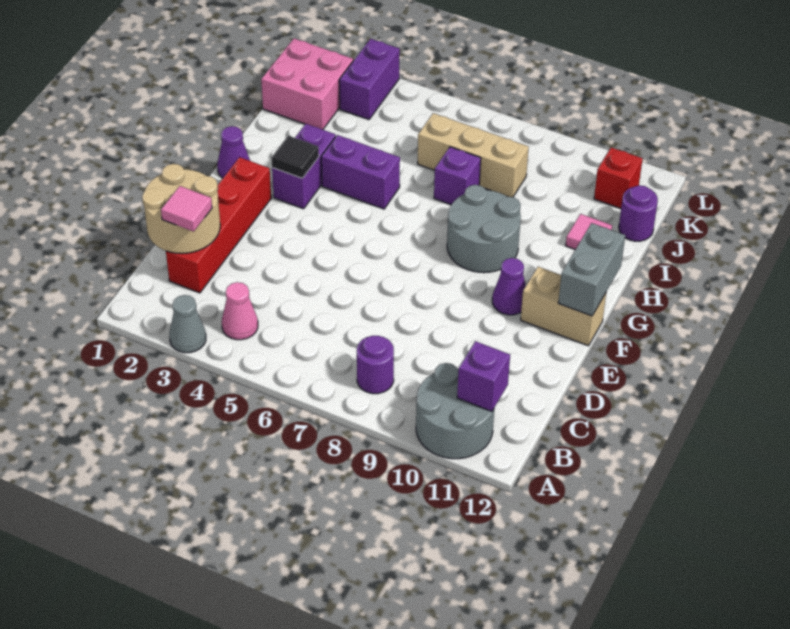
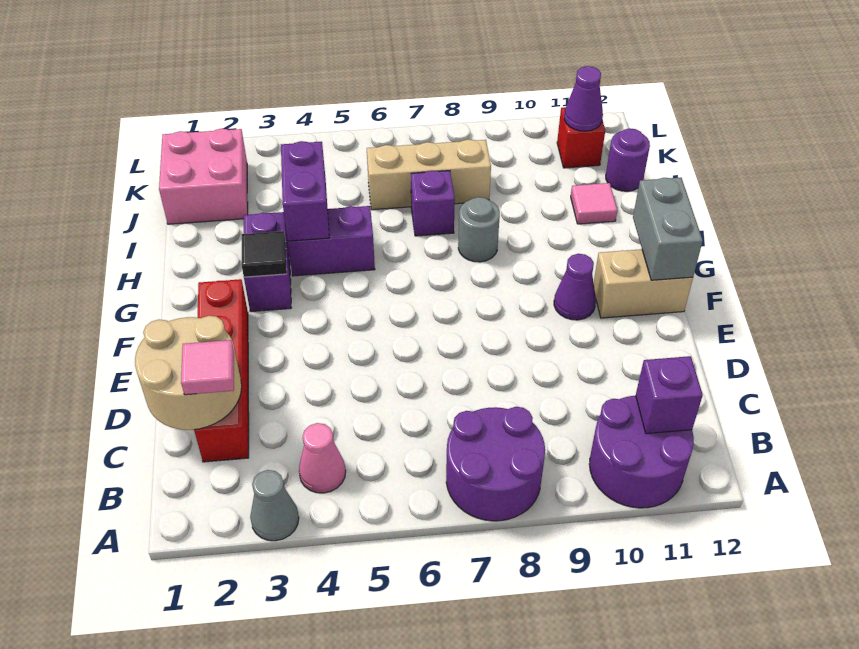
grey 2x2 round brick [416,363,495,459] -> purple 2x2 round brick [589,396,694,508]
purple 1x1 round brick [357,336,394,394] -> purple 2x2 round brick [446,407,545,521]
purple 1x1 cone [217,126,250,178] -> purple 1x1 cone moved to [564,66,603,131]
grey 2x2 round brick [447,185,521,273] -> grey 1x1 round brick [458,197,500,262]
purple 1x2 brick [339,39,400,120] -> purple 1x2 brick moved to [281,141,329,241]

